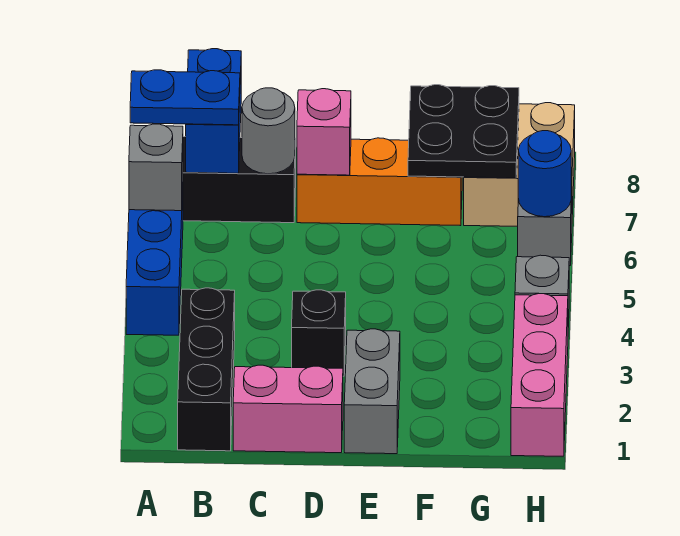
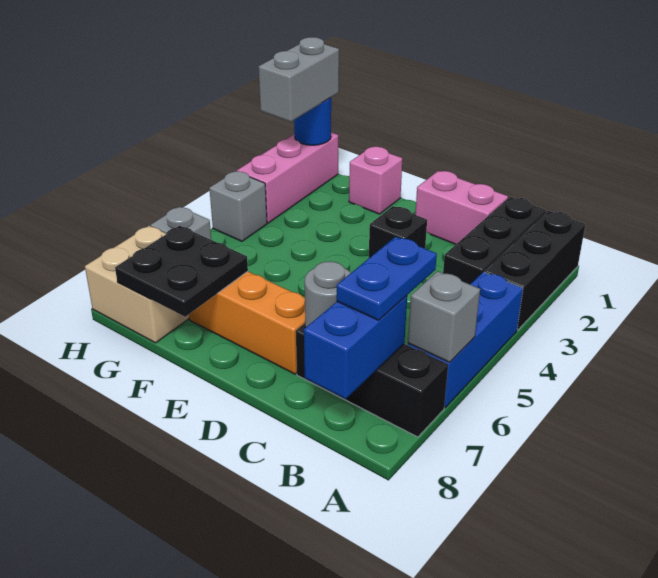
none -> black 1x3 brick [484,211,586,330]
blue 1x2 plate [130,70,240,125] -> blue 1x2 plate turned to [337,237,437,320]
pink 1x1 brick [297,89,351,175] -> pink 1x1 brick moved to [349,147,402,214]
grey 1x2 brick [344,329,400,454] -> grey 1x2 brick moved to [259,37,339,122]
blue 1x1 round brick [518,131,571,217] -> blue 1x1 round brick moved to [294,98,331,145]

